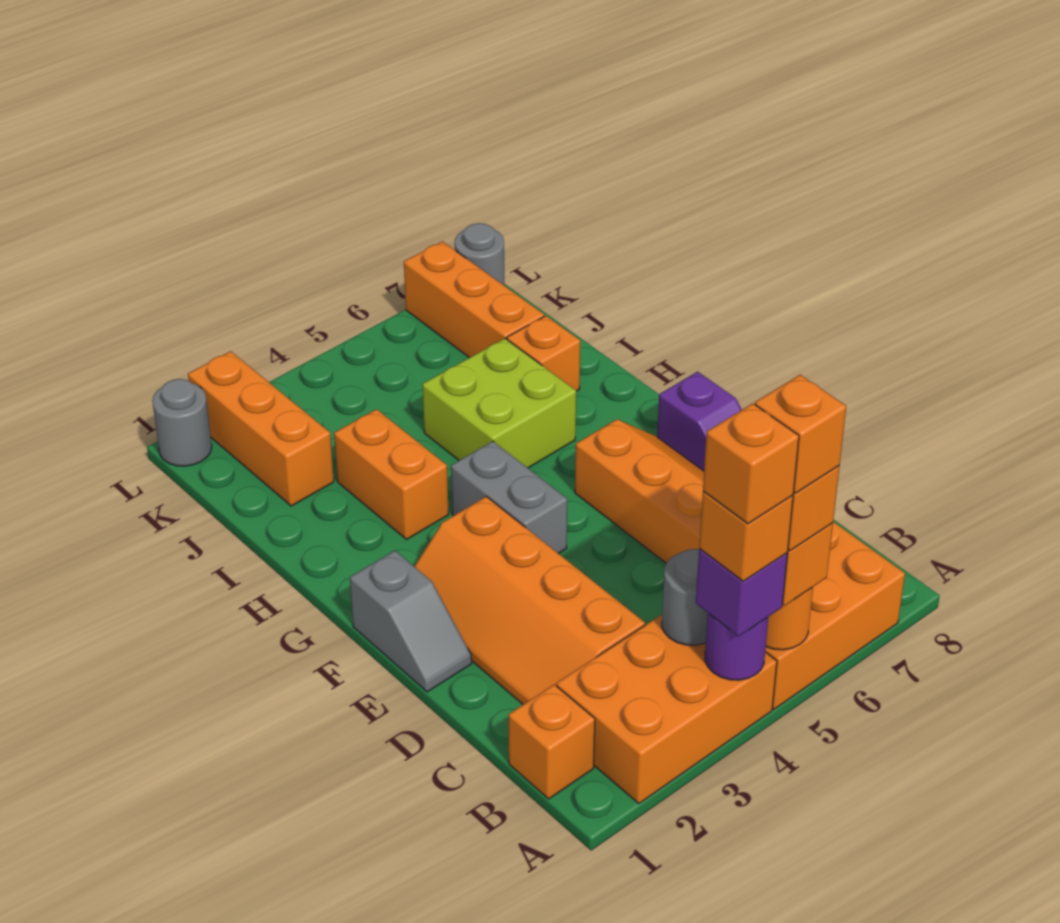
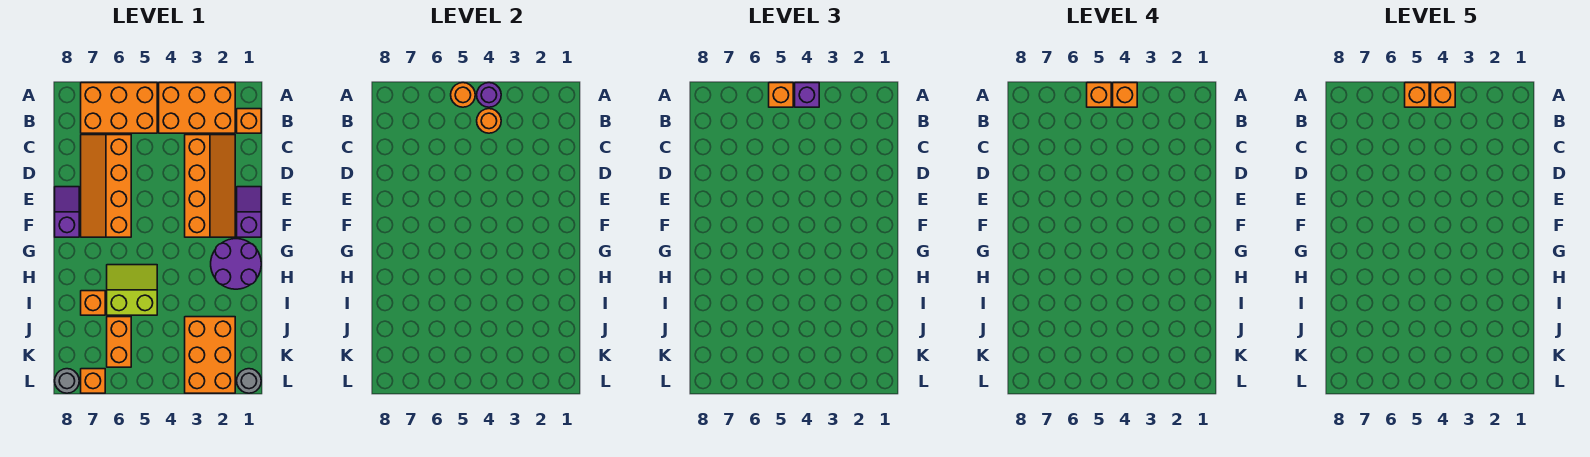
grey 1x1 round brick [662,549,708,645] -> orange 1x1 round brick [477,109,501,133]
grey 1x2 slope [350,551,472,692] -> purple 1x2 slope [237,187,261,237]
grey 1x2 brick [451,441,567,554] -> none
none -> purple 2x2 round brick [211,239,261,289]
orange 1x2 brick [334,409,449,539] -> orange 1x2 brick moved to [107,317,131,367]
lime 2x2 brick [422,338,576,468] -> lime 2x2 slope [107,265,157,315]
orange 1x3 brick [188,351,334,506] -> orange 2x3 brick [185,317,235,393]
orange 1x3 brick [404,241,544,358] -> orange 1x1 brick [81,369,105,393]

